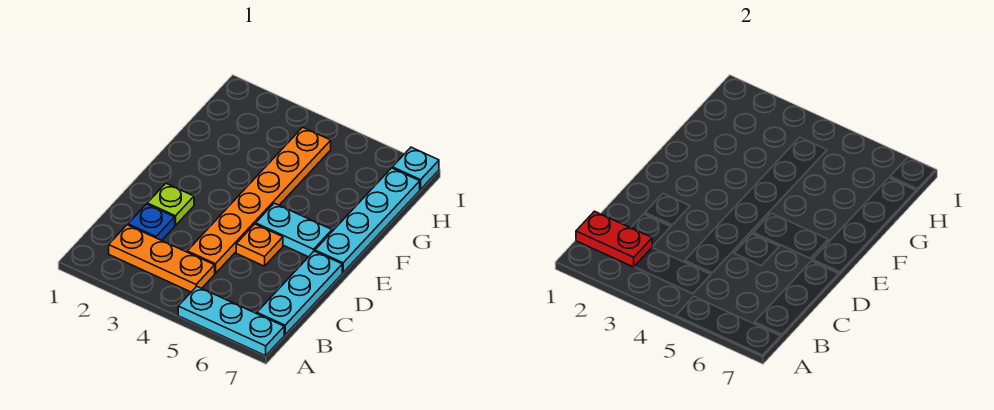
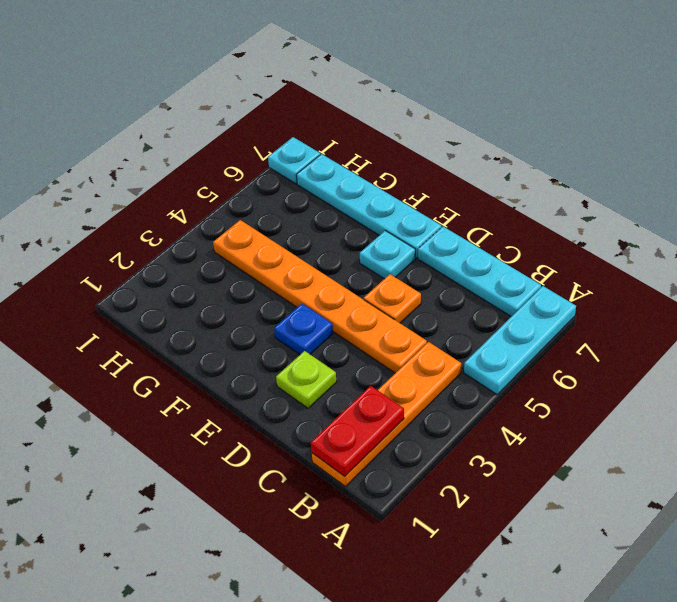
orange 1x3 plate [109,225,215,292] -> orange 1x4 plate [312,342,461,487]
blue 1x1 plate [128,204,175,241] -> blue 1x1 plate moved to [274,304,333,355]
cyan 1x2 plate [256,203,332,257] -> cyan 1x1 plate [360,231,415,279]

